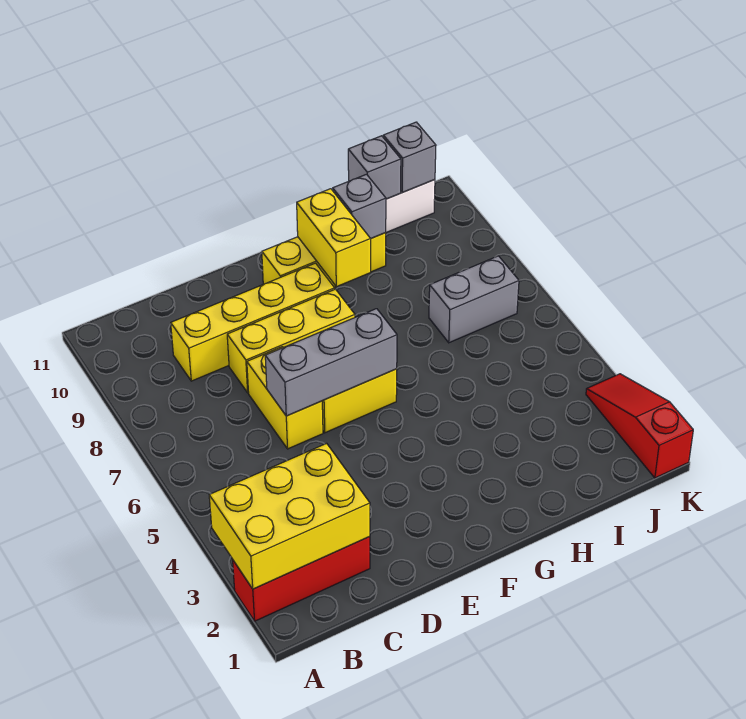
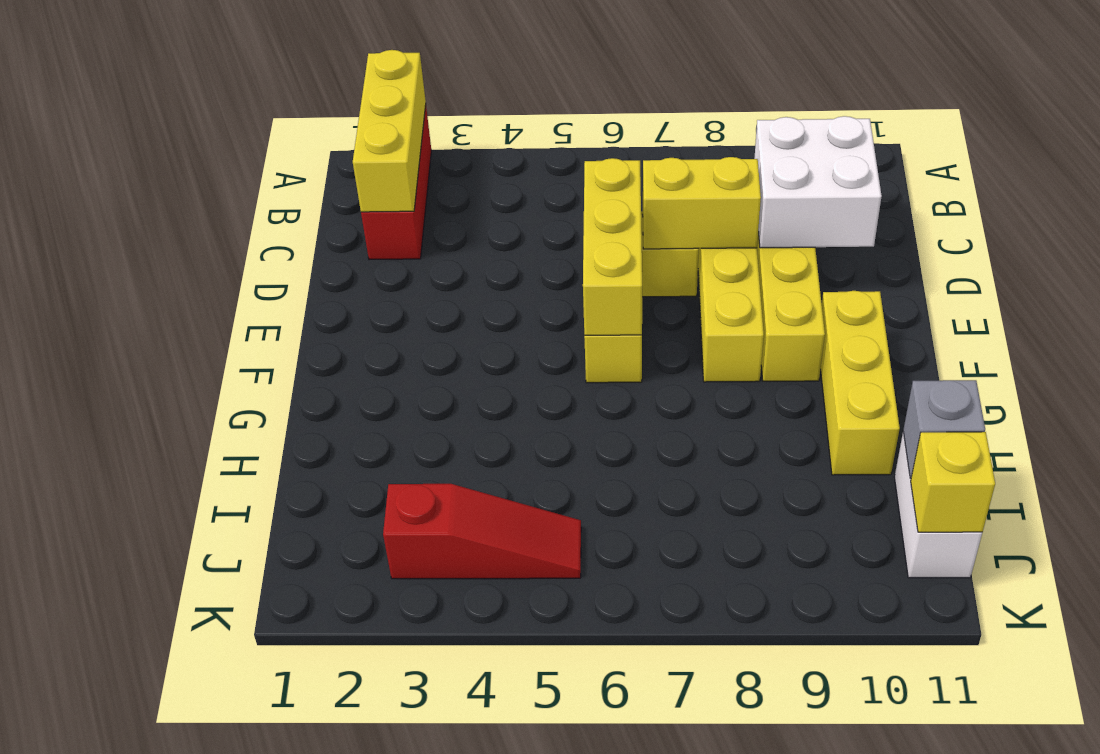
yellow 2x3 brick [209,443,370,589] -> yellow 1x3 brick [353,50,426,212]
none -> white 2x2 brick [754,116,882,248]
grey 1x3 brick [265,309,397,416] -> yellow 1x3 brick [583,158,642,335]
yellow 1x2 brick [297,189,371,287] -> yellow 1x2 brick moved to [643,157,761,249]
grey 1x1 brick [333,174,386,238] -> none
grey 1x2 brick [429,256,519,343] -> none
grey 1x1 brick [383,122,436,192] -> yellow 1x1 brick [911,432,995,532]
red 1x3 slope [586,374,693,478] -> red 1x3 slope moved to [383,484,581,579]

